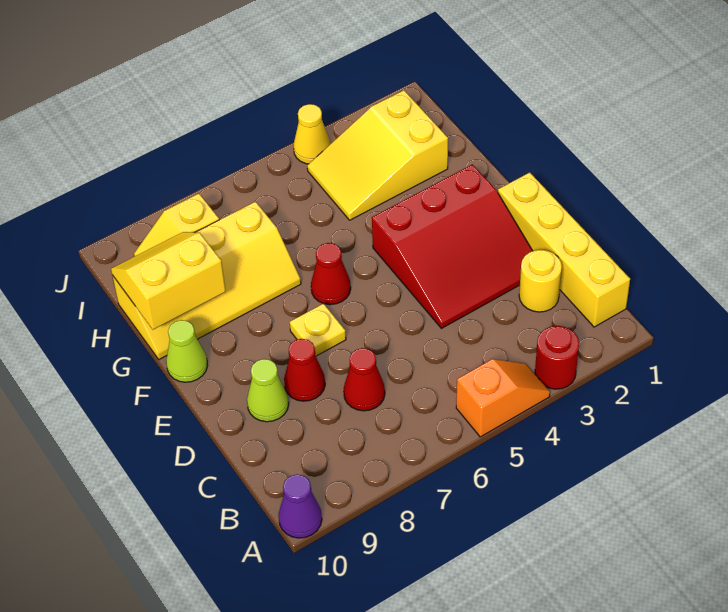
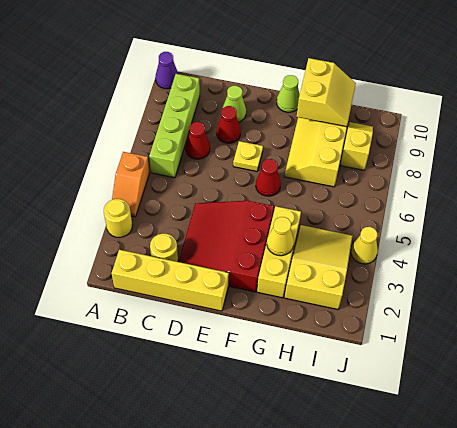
red 1x1 round brick [535,326,579,389] -> yellow 1x1 round brick [104,199,132,237]
none -> lime 1x4 brick [149,74,200,178]
none -> yellow 1x3 brick [257,206,301,298]
none -> yellow 1x1 cone [267,217,294,256]

